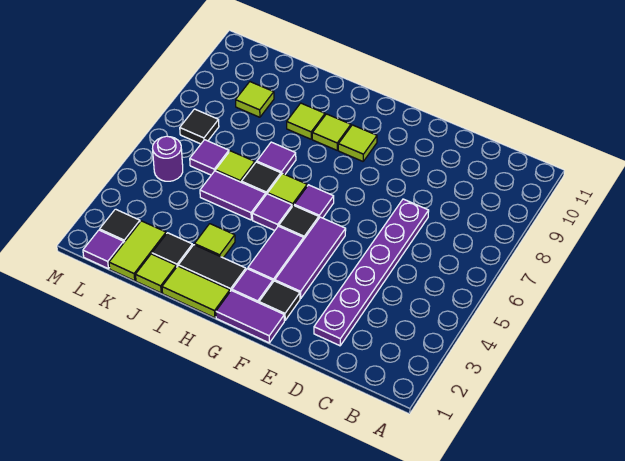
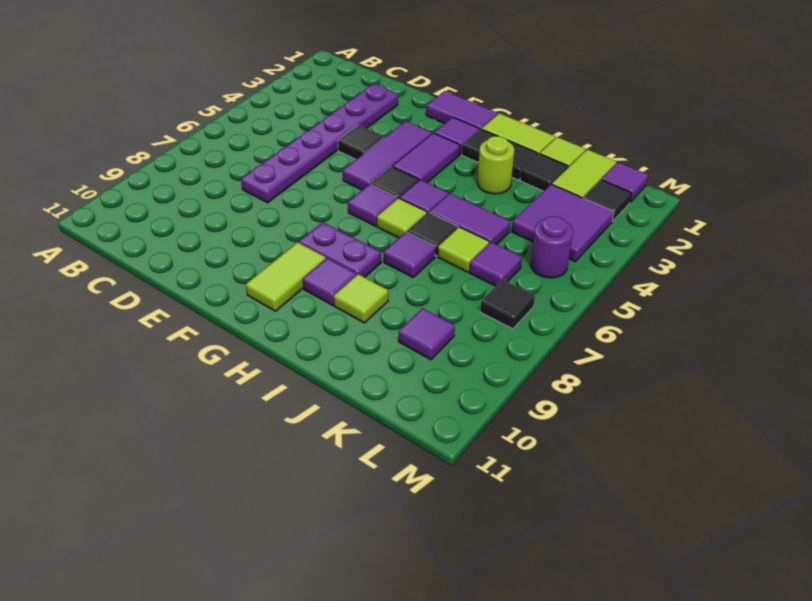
black 1x1 tile [259,281,300,320] -> black 1x1 tile moved to [338,125,384,159]
none -> purple 1x2 plate [299,222,381,277]
lime 1x1 tile [338,125,377,161] -> lime 1x2 tile [246,242,326,311]
lime 1x1 tile [312,114,351,150] -> purple 1x1 tile [303,258,357,306]
lime 1x1 tile [195,224,235,258] -> lime 1x1 round brick [477,136,514,194]
none -> purple 2x2 tile [512,184,614,261]
lime 1x1 tile [236,82,274,117] -> purple 1x1 tile [399,308,455,360]

